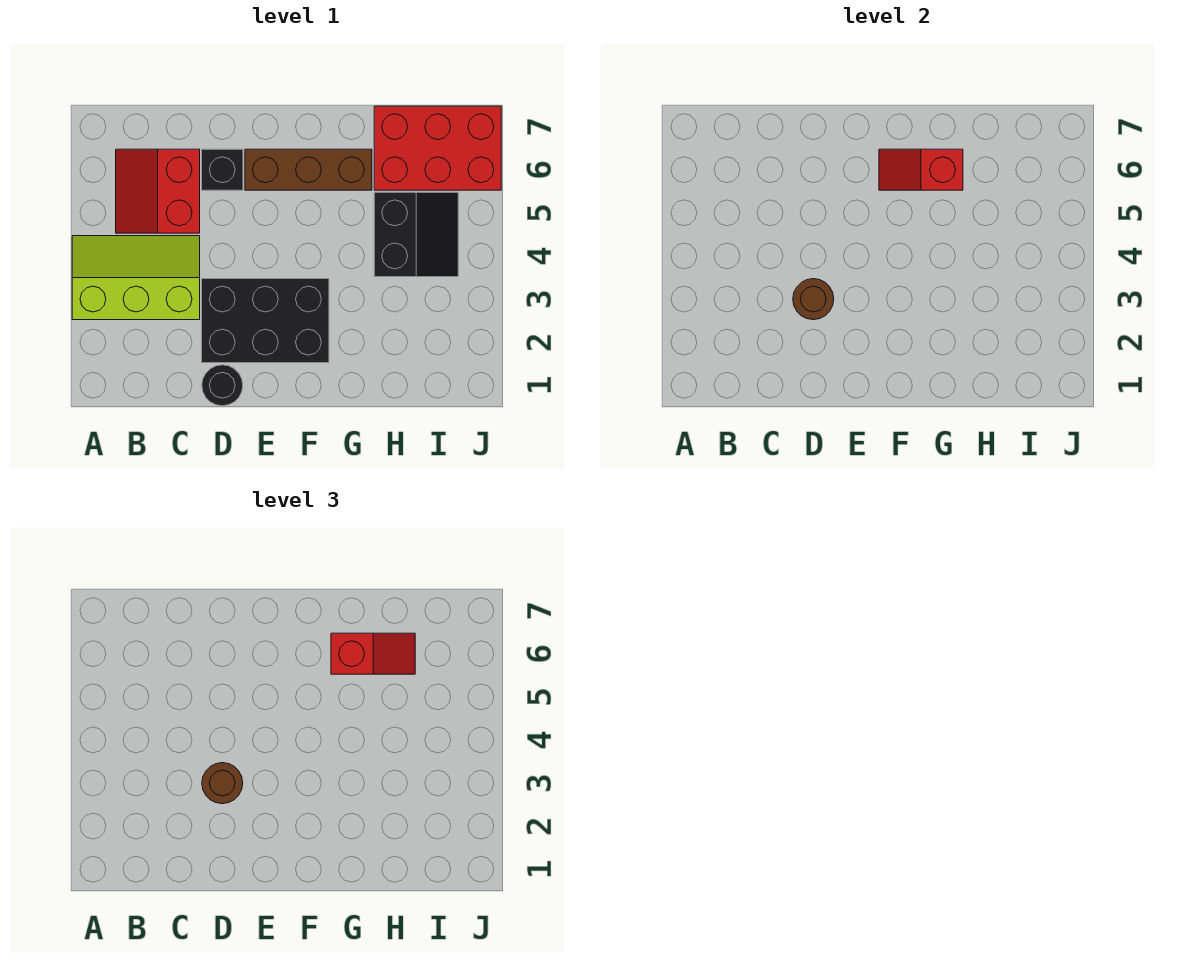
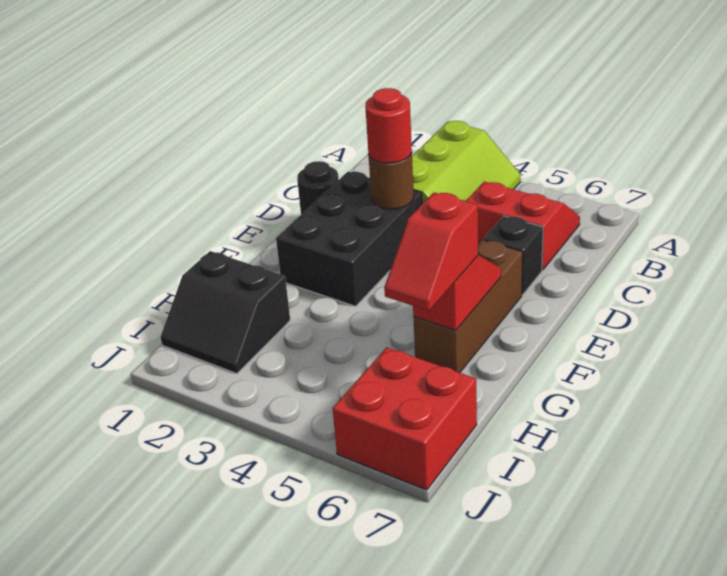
brown 1x1 round brick [202,763,243,804] -> red 1x1 round brick [365,88,412,163]
black 2x2 slope [374,192,458,277] -> black 2x2 slope moved to [161,251,290,374]
red 2x3 brick [374,106,501,190] -> red 2x2 brick [333,347,477,490]

